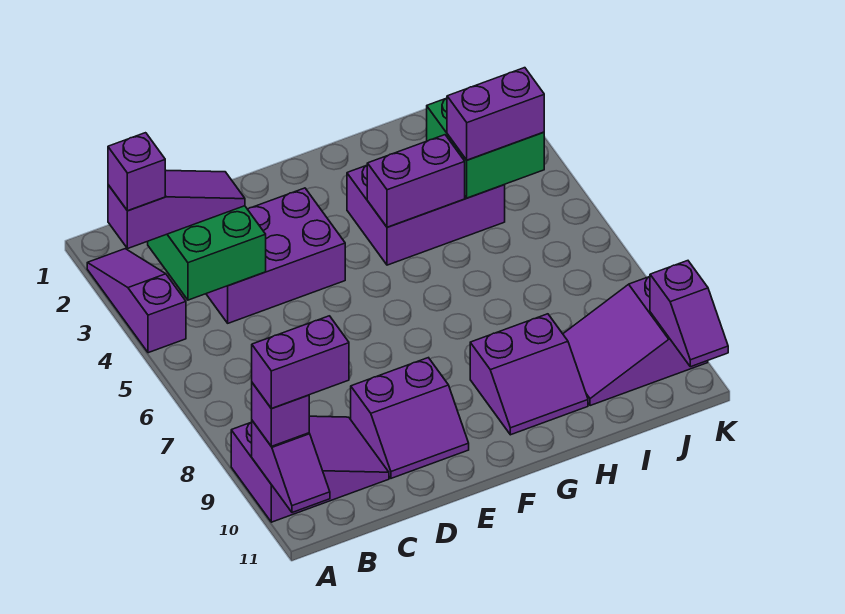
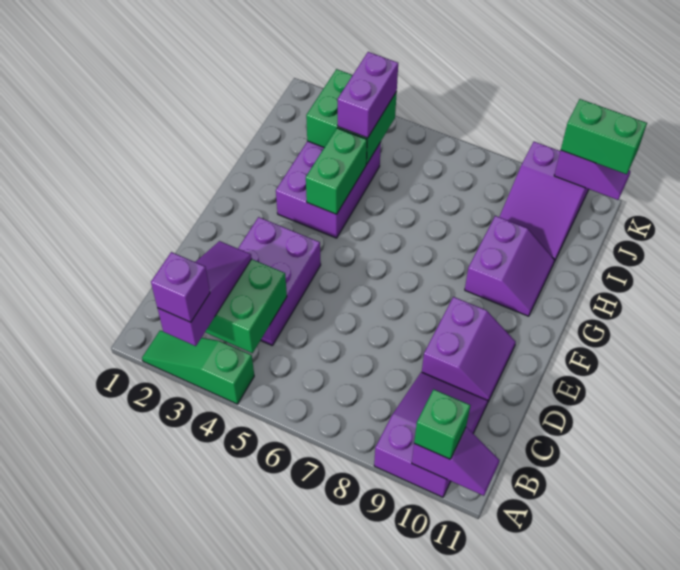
purple 1x3 slope [87,249,186,353] -> green 1x3 slope [142,331,254,404]
purple 1x1 brick [252,383,309,446] -> green 1x1 brick [414,389,470,459]
purple 1x2 brick [252,316,349,408] -> none
purple 1x2 brick [367,135,465,227] -> green 1x2 brick [306,128,367,214]
none -> green 1x2 brick [561,99,647,174]

